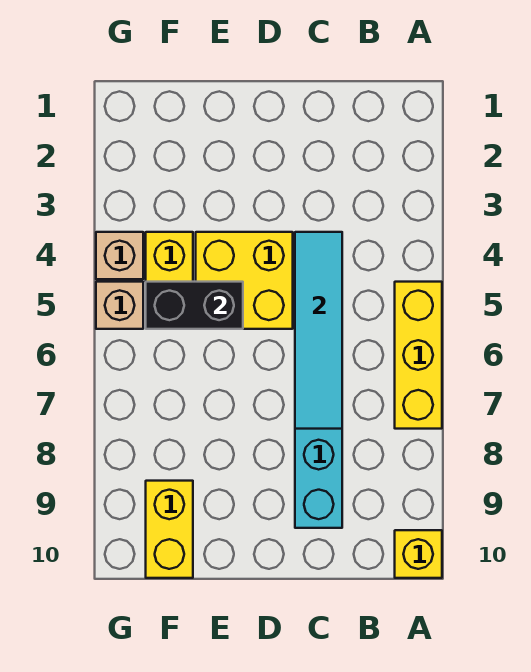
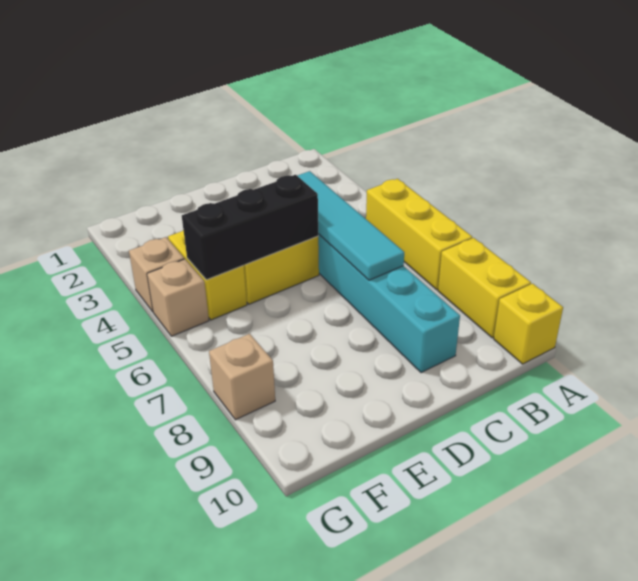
black 1x2 brick [146,282,243,329] -> black 1x3 brick [182,175,318,280]
yellow 1x2 brick [146,481,193,578] -> yellow 1x2 brick moved to [438,238,531,338]
none -> tan 1x1 brick [209,334,275,420]

